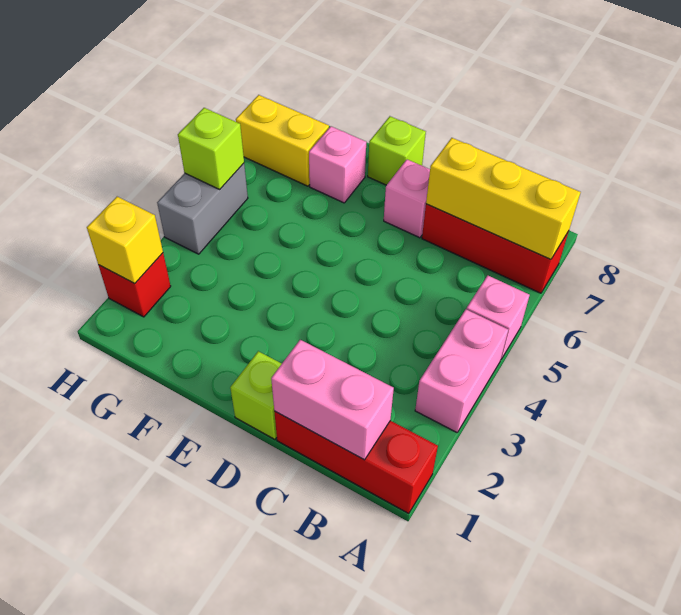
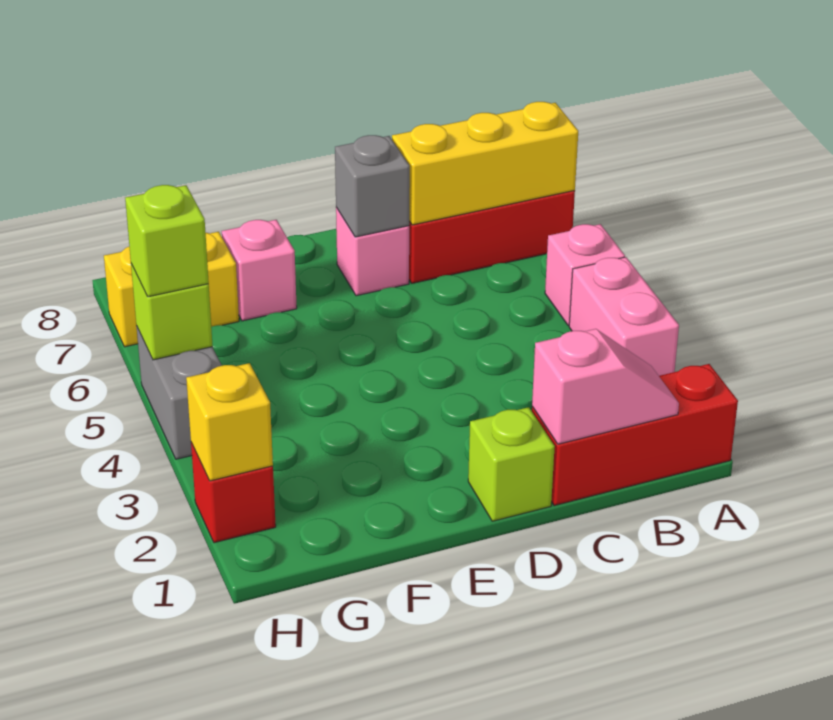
pink 1x2 brick [271,340,394,460] -> pink 1x2 slope [532,329,679,444]
none -> grey 1x1 brick [335,135,410,237]
lime 1x1 brick [368,116,426,185] -> lime 1x1 brick moved to [125,185,209,297]

